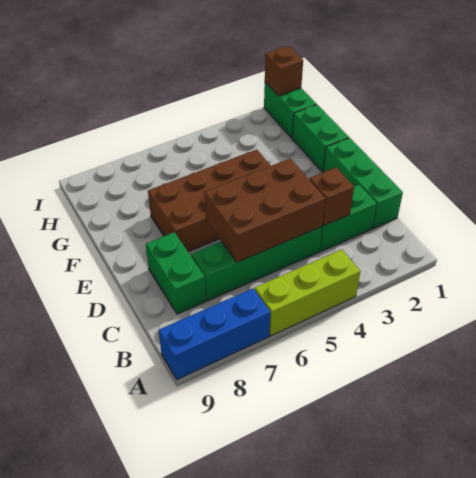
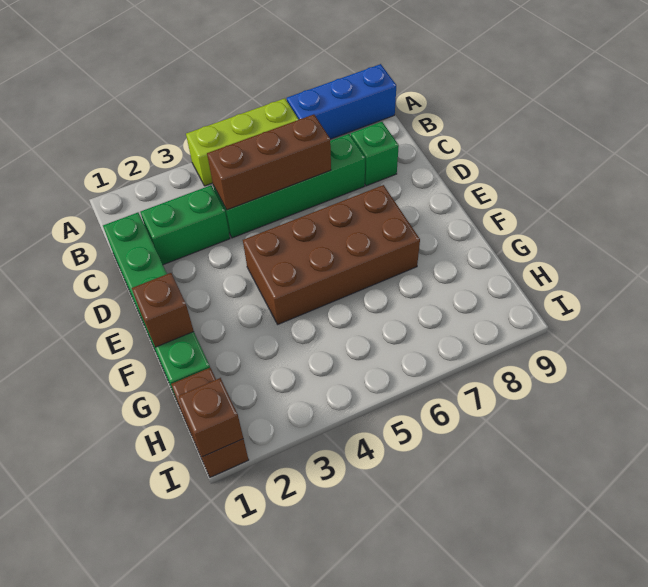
brown 1x1 brick [309,167,354,225] -> brown 1x1 brick moved to [132,273,194,347]
brown 2x3 brick [204,158,326,262] -> brown 1x3 brick [207,114,331,210]
green 1x2 brick [146,232,206,314] -> green 1x1 brick [351,122,399,186]
green 1x2 brick [264,82,316,138] -> brown 1x2 brick [171,368,249,477]

